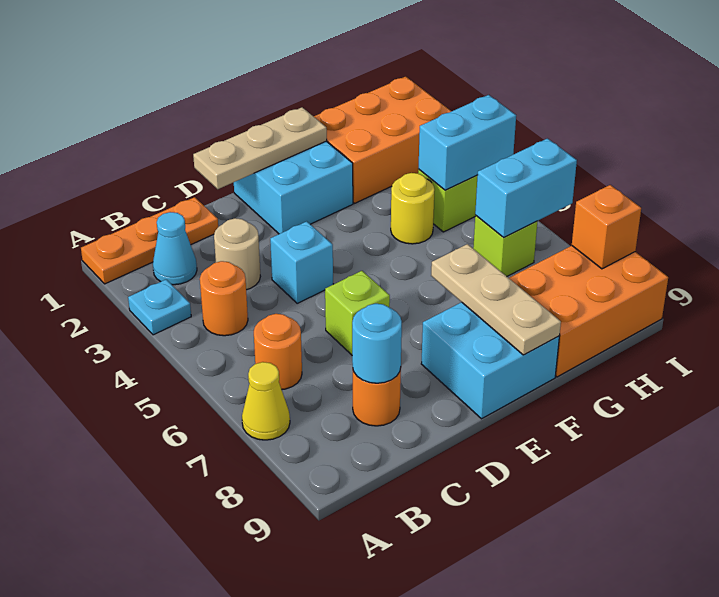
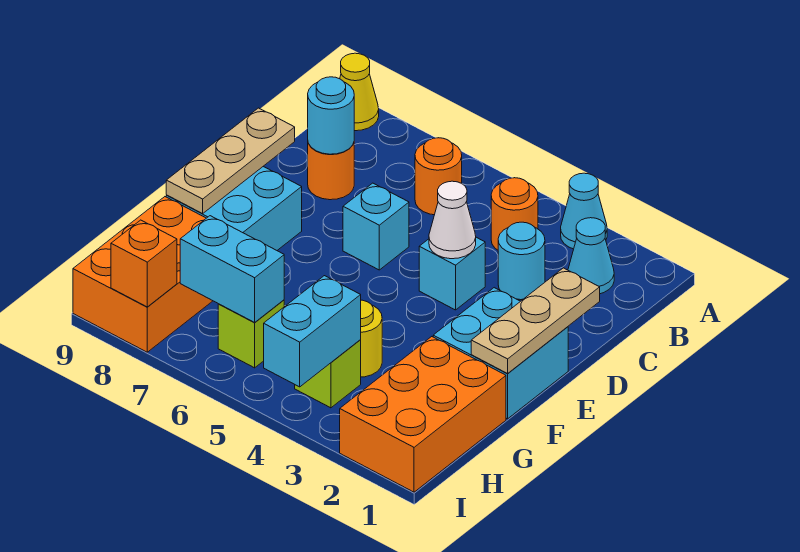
orange 1x3 plate [81,197,218,284] -> none
cyan 1x1 plate [128,279,191,335] -> cyan 1x1 cone [561,173,607,249]
yellow 1x1 cone [242,362,290,440] -> yellow 1x1 cone moved to [340,53,379,131]
tan 1x1 round brick [214,218,260,290] -> cyan 1x1 round brick [498,222,545,300]
none -> white 1x1 cone [429,181,476,259]
lime 1x1 brick [325,271,390,355] -> cyan 1x1 brick [343,183,409,270]
tan 1x3 plate [431,244,561,355] -> tan 1x3 plate turned to [166,108,295,214]
cyan 1x2 brick [475,139,577,238] -> cyan 1x2 brick turned to [180,216,284,322]

